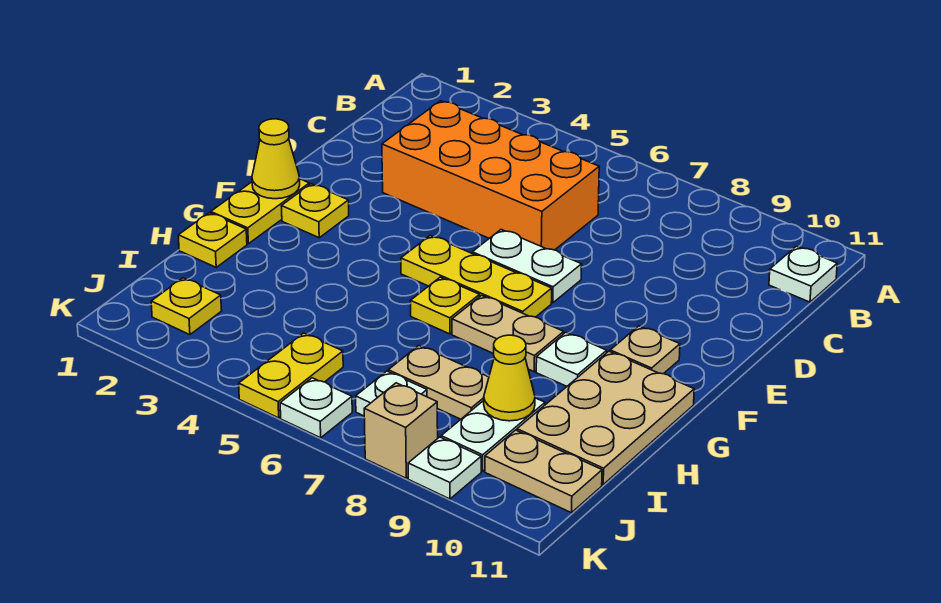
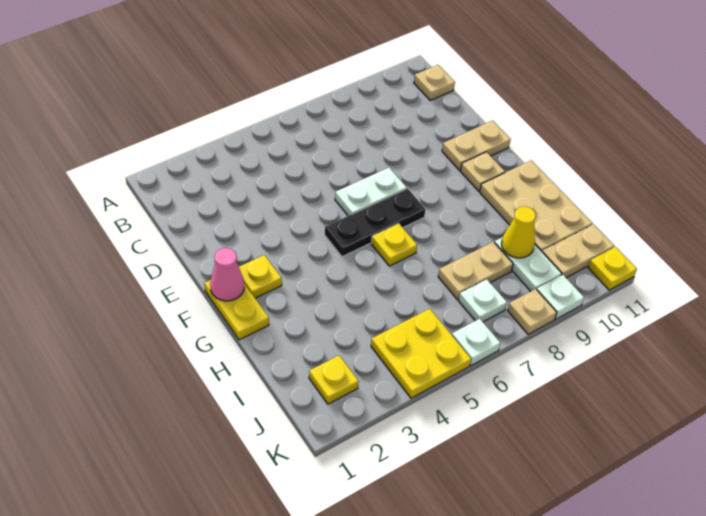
white 1x1 plate [769,246,837,302] -> tan 1x1 plate [414,65,455,100]
orange 2x4 brick [382,101,599,250] -> none
yellow 1x1 cone [252,119,300,199] -> pink 1x1 cone [210,248,244,301]
yellow 1x3 plate [401,235,552,317] -> black 1x3 plate [325,189,426,257]
tan 1x2 plate [452,295,564,372] -> tan 1x2 plate moved to [442,121,511,170]
white 1x1 plate [536,333,607,386] -> none
yellow 1x1 plate [178,213,247,267] -> yellow 1x1 plate moved to [588,247,637,290]
yellow 1x2 plate [239,333,343,418] -> yellow 2x2 plate [371,309,471,398]
tan 1x1 brick [364,383,438,478] -> tan 1x1 plate [507,289,557,334]

